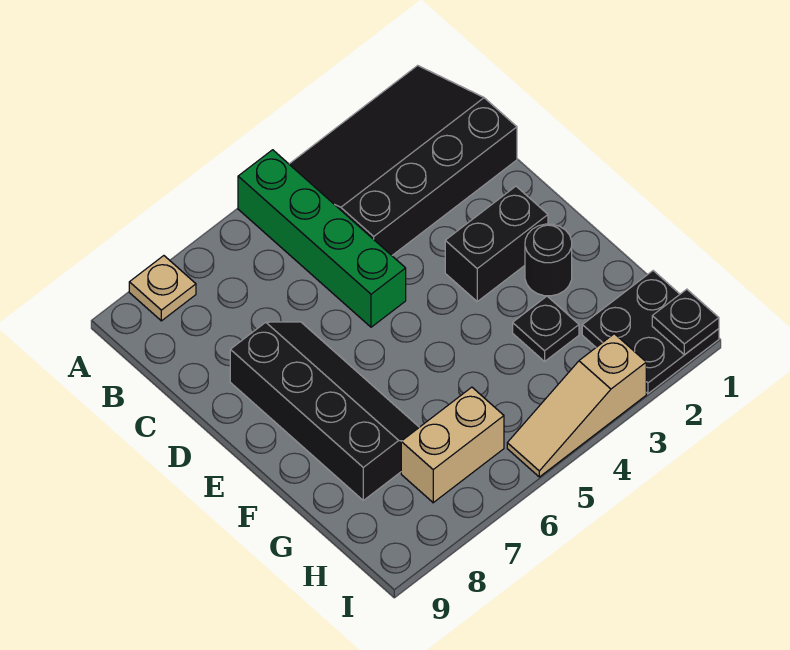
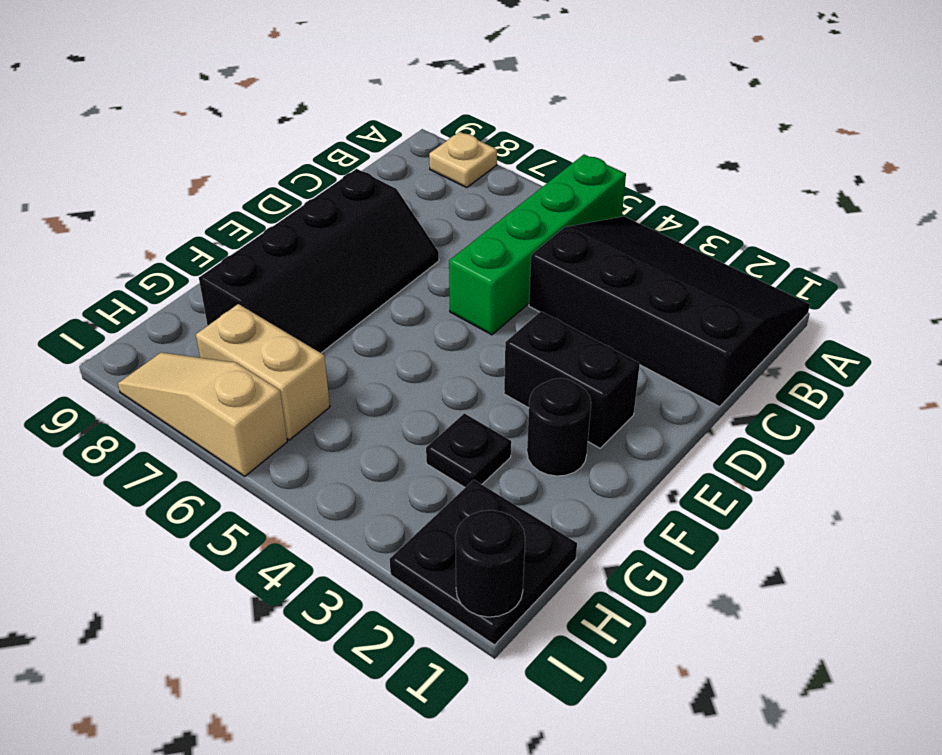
black 1x1 plate [652,289,719,355] -> black 1x1 round brick [455,510,525,617]
tan 1x3 slope [507,334,646,477] -> tan 1x3 slope moved to [118,352,287,476]

